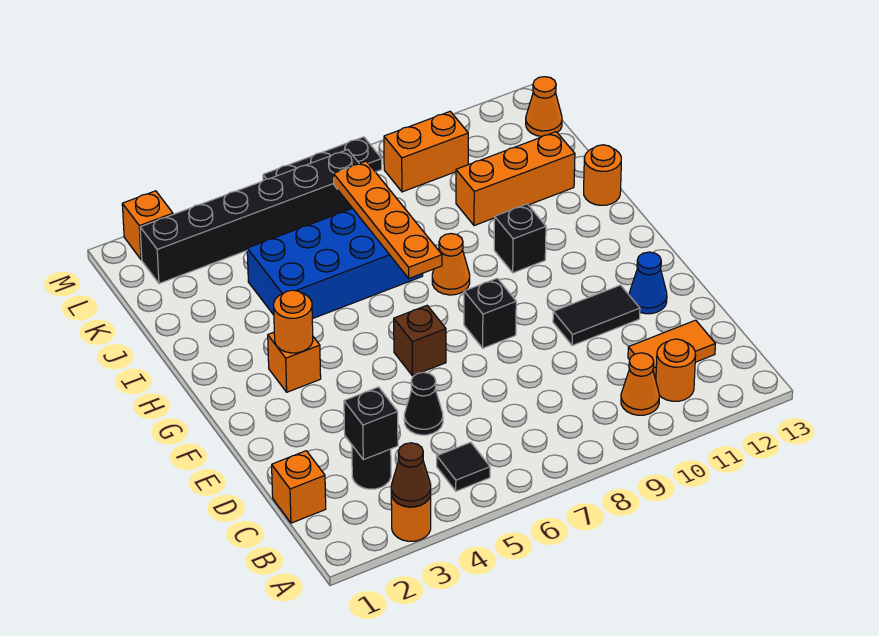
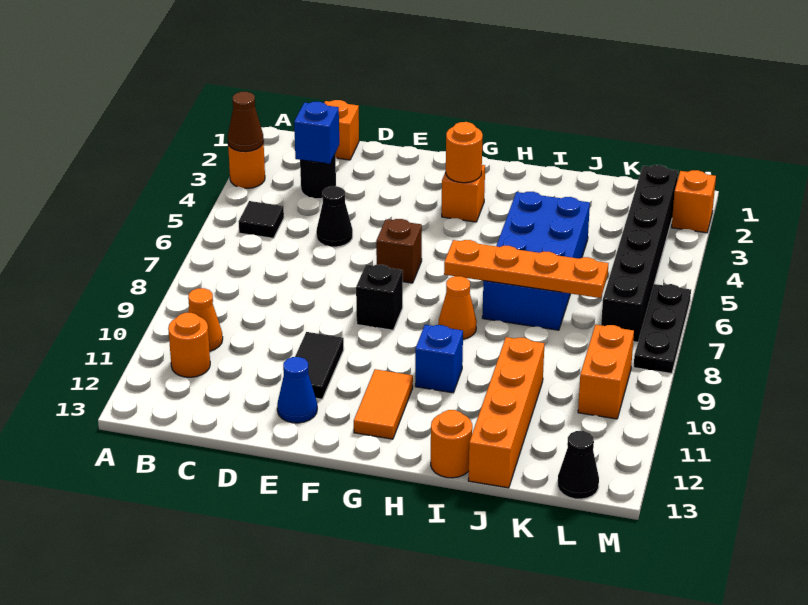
black 1x1 brick [344,387,398,460] -> blue 1x1 brick [294,102,339,164]
orange 1x2 tile [628,320,715,378] -> orange 1x2 tile moved to [354,369,413,439]
black 1x1 brick [494,204,546,273] -> blue 1x1 brick [415,325,463,393]
orange 1x3 brick [456,132,575,226] -> orange 1x4 brick [468,337,545,488]
orange 1x1 cone [526,77,562,137] -> black 1x1 cone [558,431,599,499]

